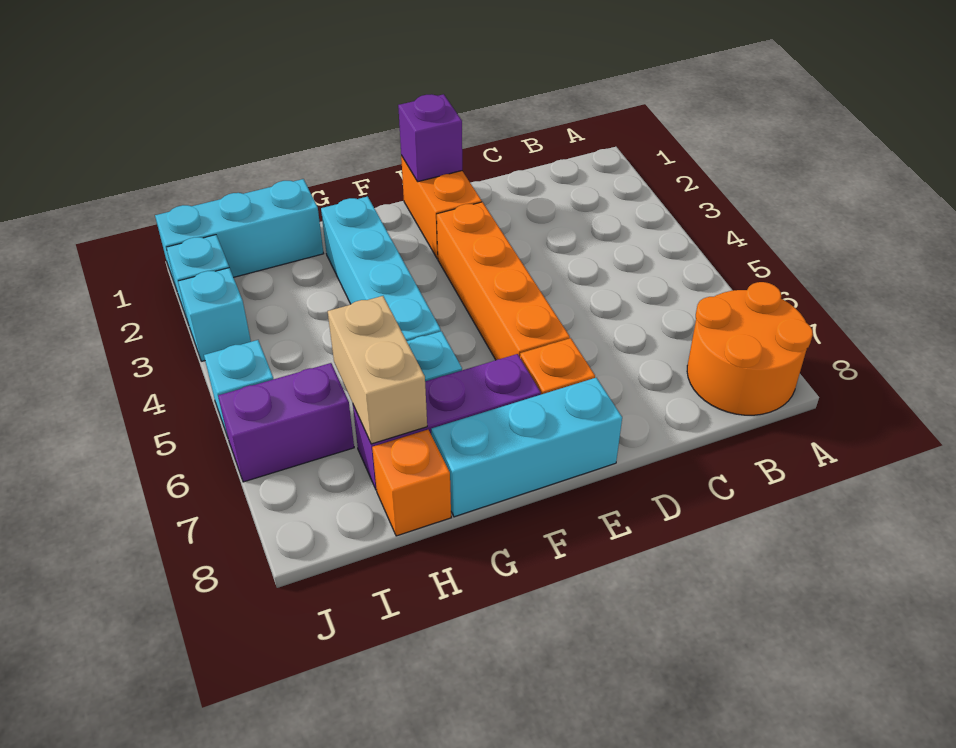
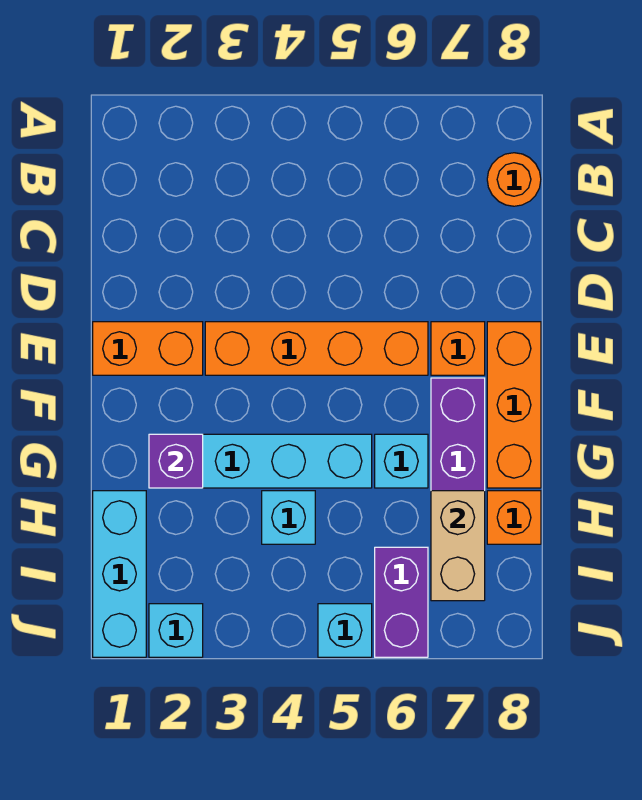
orange 2x2 round brick [687,282,813,415] -> orange 1x1 round brick [487,153,541,206]
purple 1x1 brick [398,94,462,182] -> purple 1x1 brick moved to [149,434,203,488]
cyan 1x3 brick [431,378,622,517] -> orange 1x3 brick [487,322,541,488]
tan 1x2 brick [328,296,427,444] -> tan 1x2 brick turned to [431,491,485,601]
cyan 1x1 brick [178,268,251,361] -> cyan 1x1 brick moved to [262,491,315,544]

